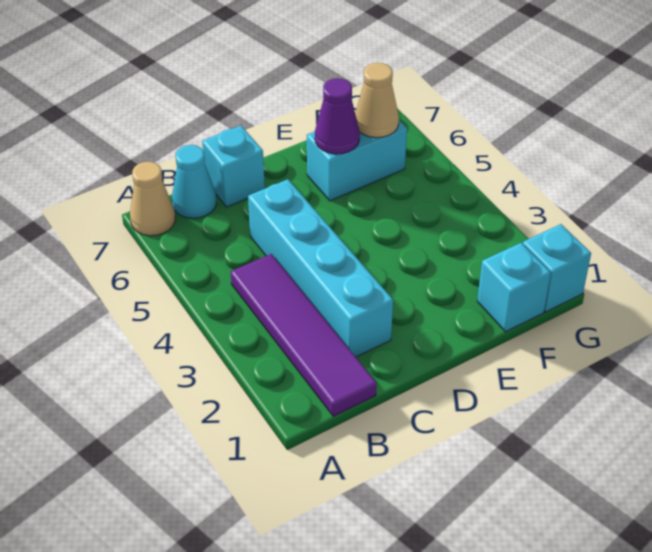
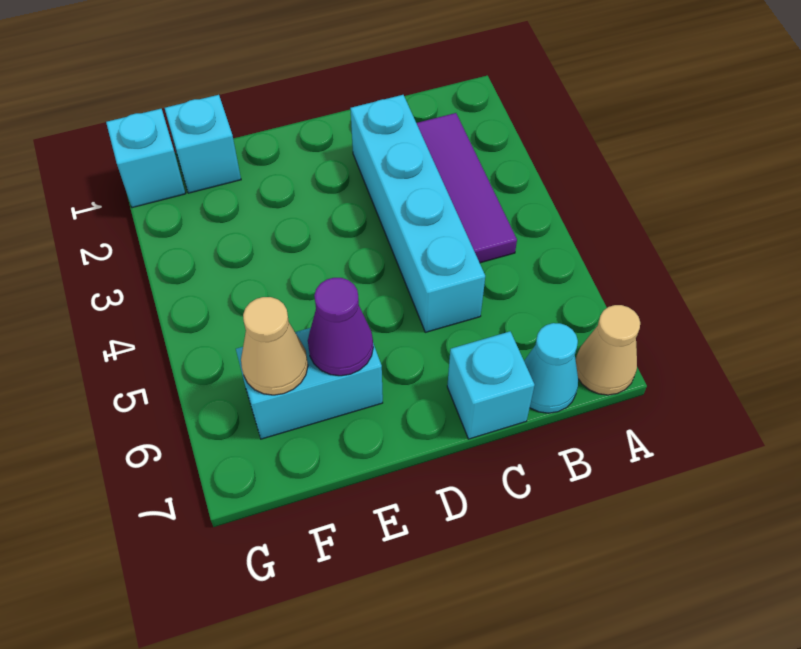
purple 1x4 tile [231,254,377,416] -> purple 1x3 tile [417,113,517,263]

